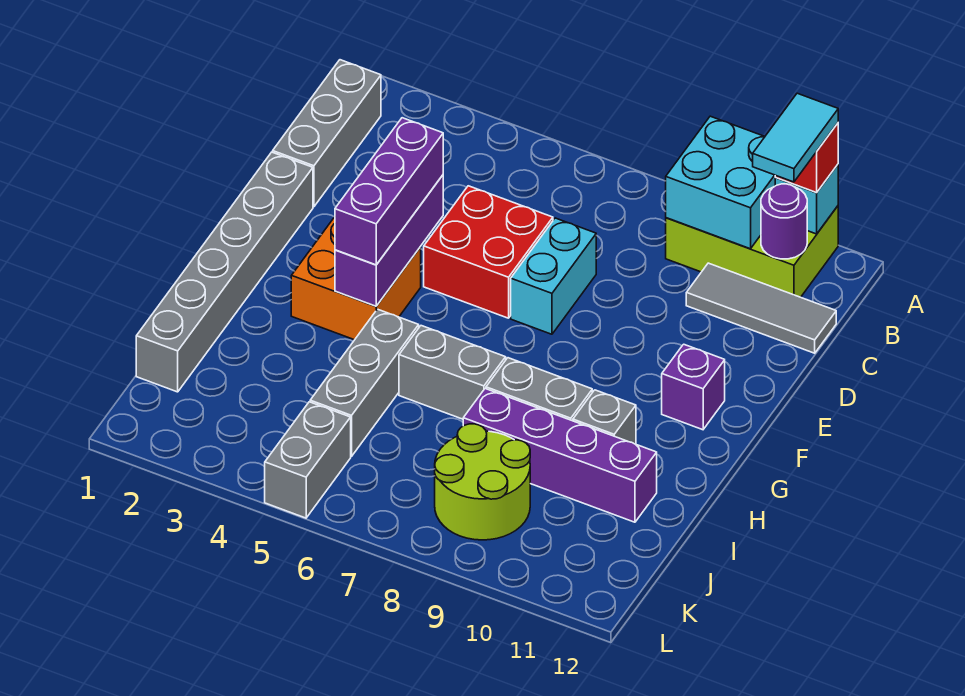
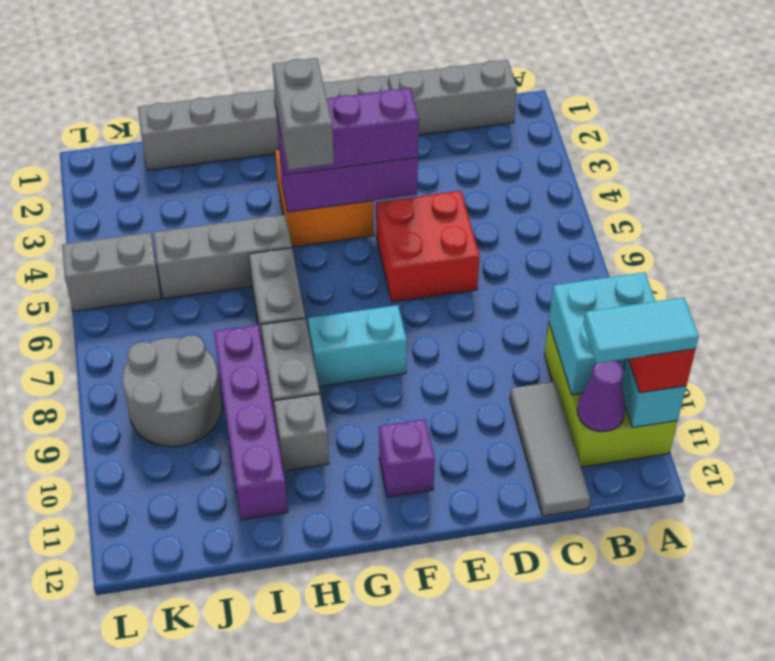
purple 1x1 round brick [761,184,807,259] -> purple 1x1 cone [577,361,625,432]
cyan 1x2 brick [511,218,596,334] -> cyan 1x2 brick moved to [308,305,407,386]
none -> grey 1x2 brick [273,58,334,170]
lime 2x2 round brick [435,424,530,540] -> grey 2x2 round brick [122,335,222,447]

